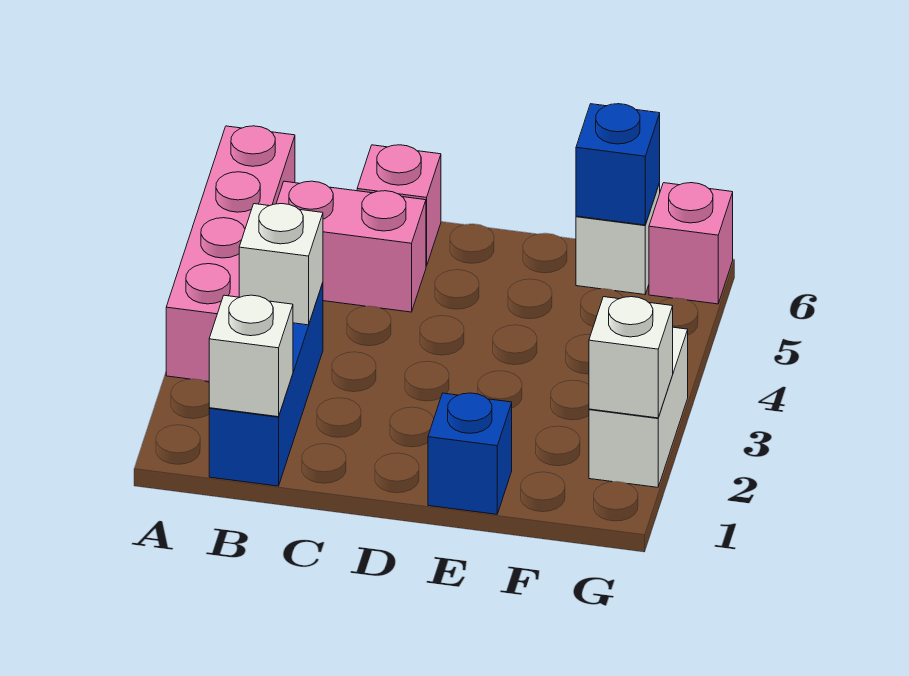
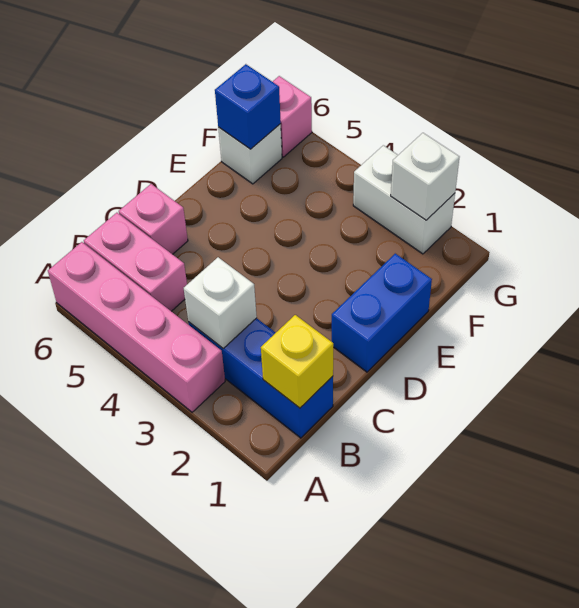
white 1x1 brick [209,295,293,417] -> yellow 1x1 brick [261,315,333,408]
pink 1x2 brick [276,181,426,312] -> pink 1x2 brick turned to [84,213,187,311]
blue 1x1 brick [428,393,512,514] -> blue 1x2 brick [332,254,432,372]

